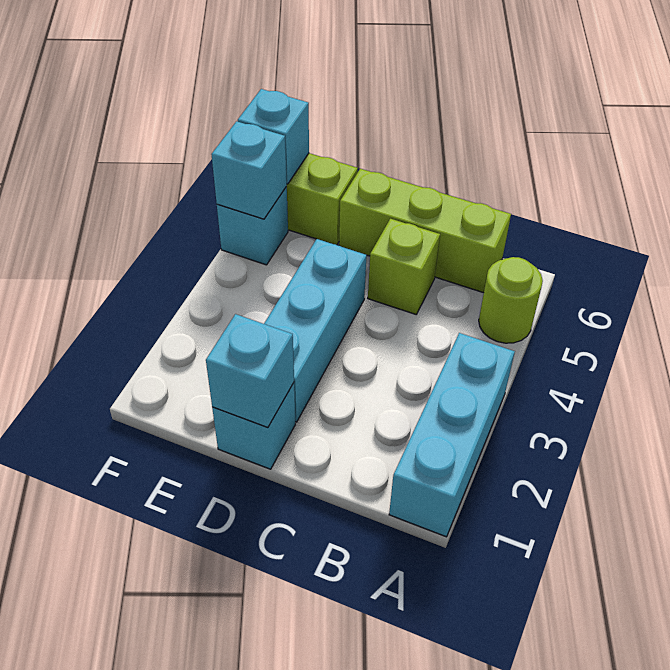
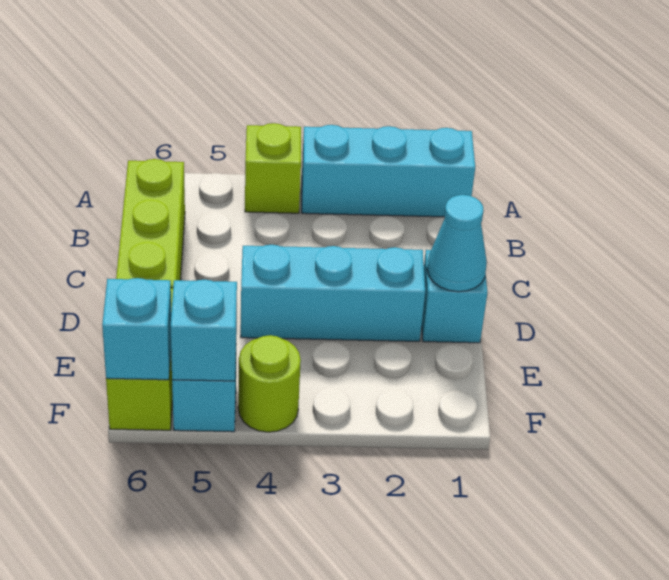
lime 1x1 round brick [479,257,543,343] -> lime 1x1 round brick moved to [238,335,301,432]
lime 1x1 brick [368,219,440,314] -> lime 1x1 brick moved to [245,123,301,213]
cyan 1x1 brick [206,314,294,427] -> cyan 1x1 cone [427,195,487,292]

